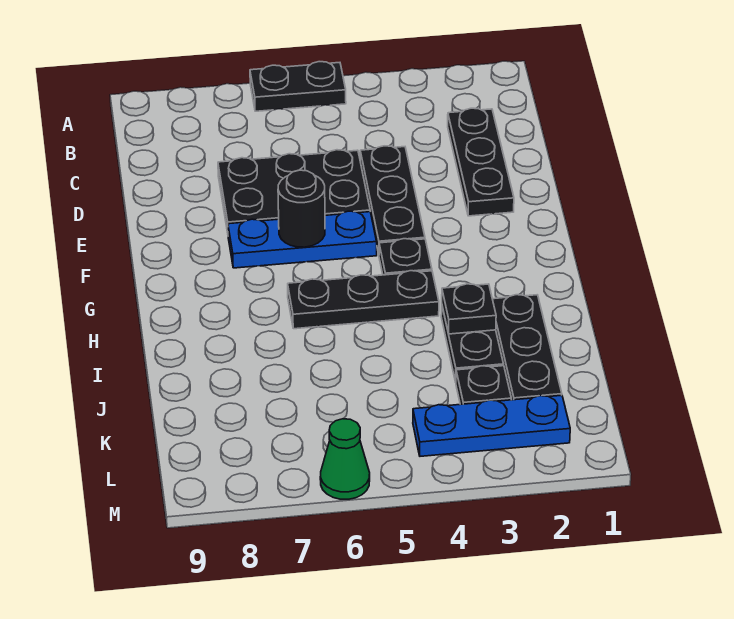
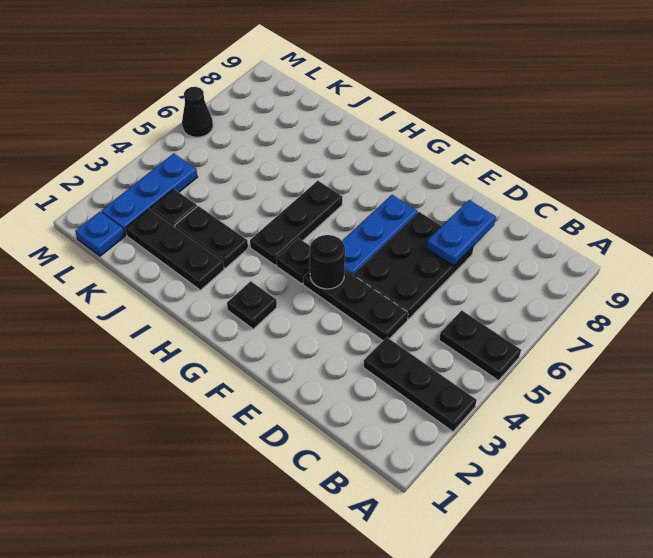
black 1x2 plate [250,62,346,111] -> black 1x2 plate turned to [439,310,521,381]
black 1x3 plate [448,108,514,216] -> black 1x3 plate moved to [364,337,477,432]
none -> blue 1x2 plate [427,200,496,266]
black 1x1 round brick [278,170,325,247] -> black 1x1 round brick moved to [310,235,345,289]
black 1x1 plate [442,284,496,334] -> black 1x1 plate moved to [227,281,277,329]
none -> blue 1x1 plate [75,212,125,256]
green 1x1 cone [320,419,370,499] -> black 1x1 cone [182,87,213,137]

